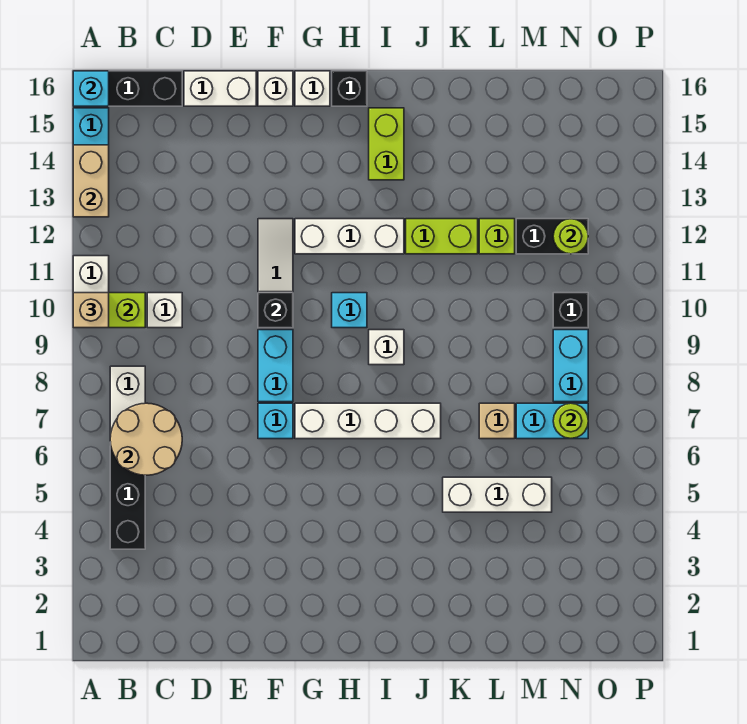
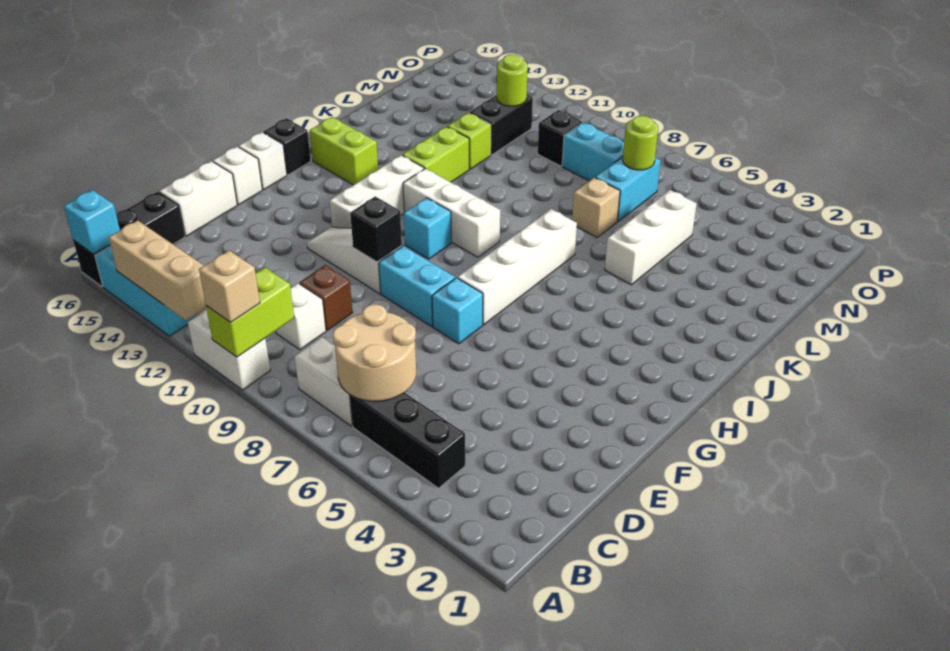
tan 1x2 brick [73,145,109,217] -> tan 1x3 brick [109,220,206,321]
none -> brown 1x1 brick [300,265,353,330]
white 1x1 brick [369,330,404,365] -> white 1x3 brick [403,168,500,257]

